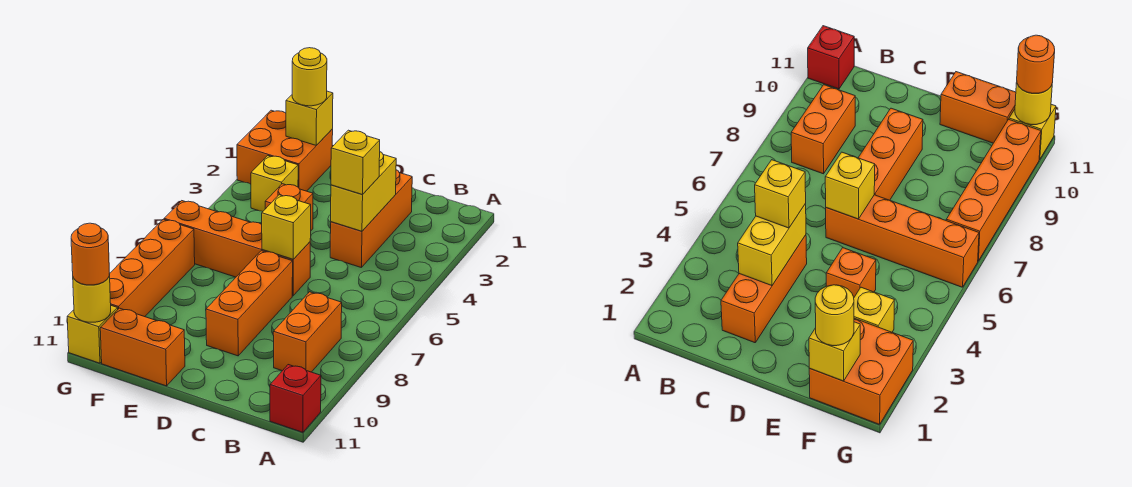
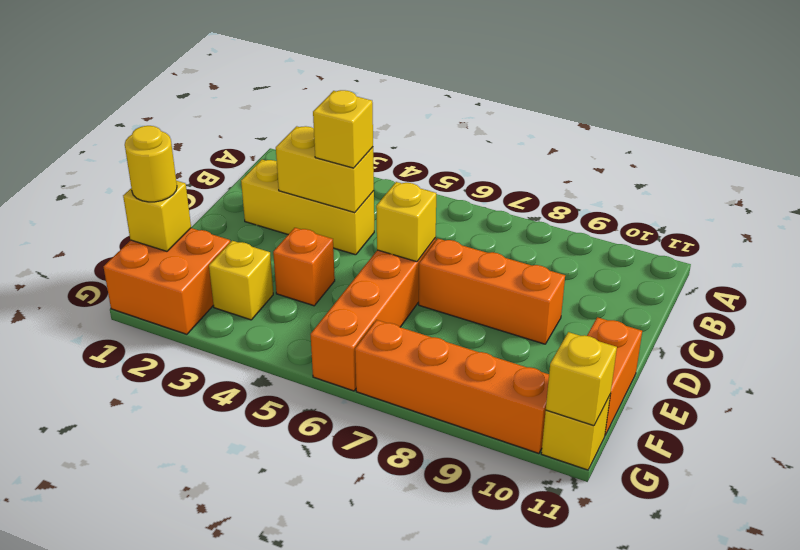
red 1x1 brick [270,365,321,432] -> none
orange 1x2 brick [273,292,342,372] -> none
orange 1x3 brick [330,170,412,267] -> yellow 1x3 brick [241,160,374,255]
yellow 1x1 round brick [73,274,111,322] -> yellow 1x1 brick [546,332,617,426]
orange 1x1 round brick [71,223,110,285] -> none

